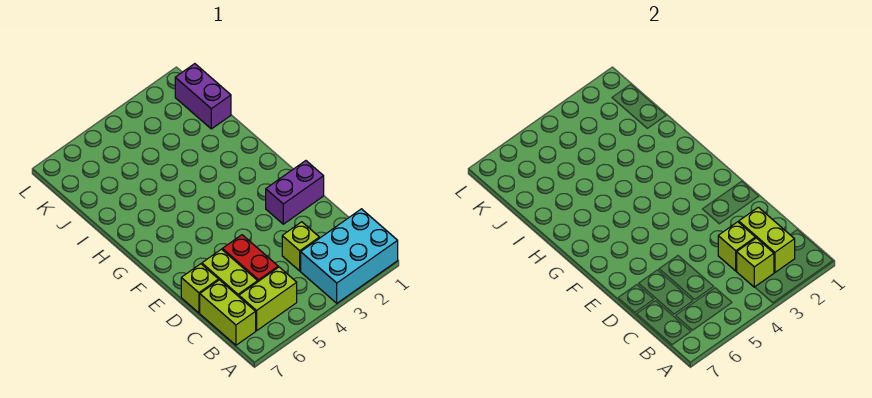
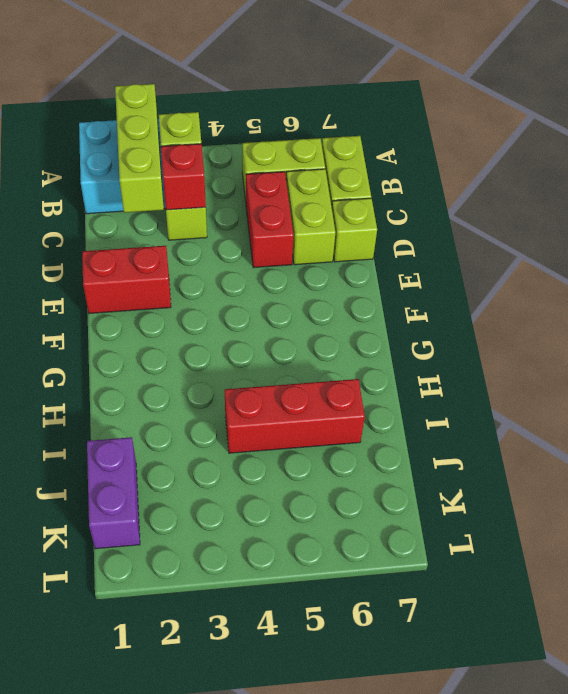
lime 1x2 brick [739,207,795,272] -> lime 1x3 brick [115,84,164,213]
lime 1x1 brick [718,222,755,271] -> red 1x1 brick [161,144,206,210]
purple 1x2 brick [266,161,324,224] -> red 1x2 brick [82,246,171,313]
none -> red 1x3 brick [225,379,365,453]

